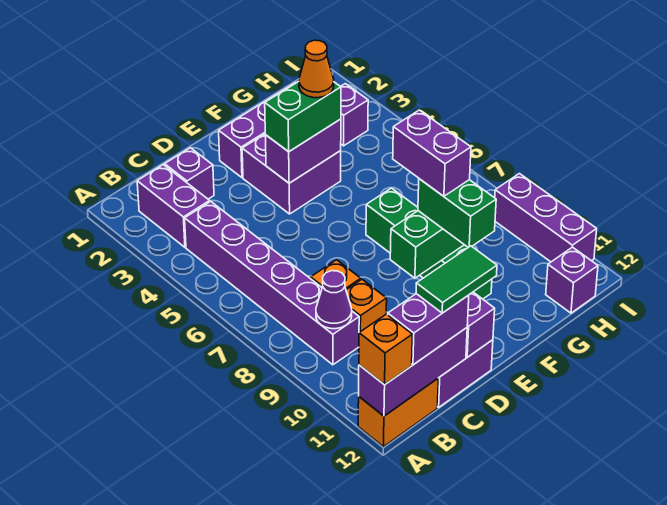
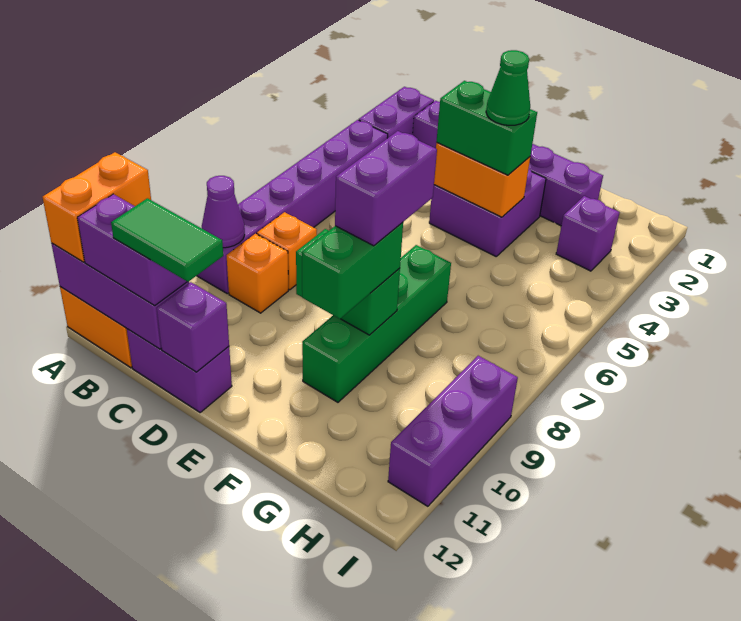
orange 1x1 brick [359,314,412,385] -> orange 1x2 brick [43,152,151,262]
purple 1x2 brick [265,119,341,183] -> orange 1x2 brick [434,143,530,217]
orange 1x1 cone [299,40,334,98] -> green 1x1 cone [486,50,530,125]
purple 1x1 brick [546,247,598,313] -> none

